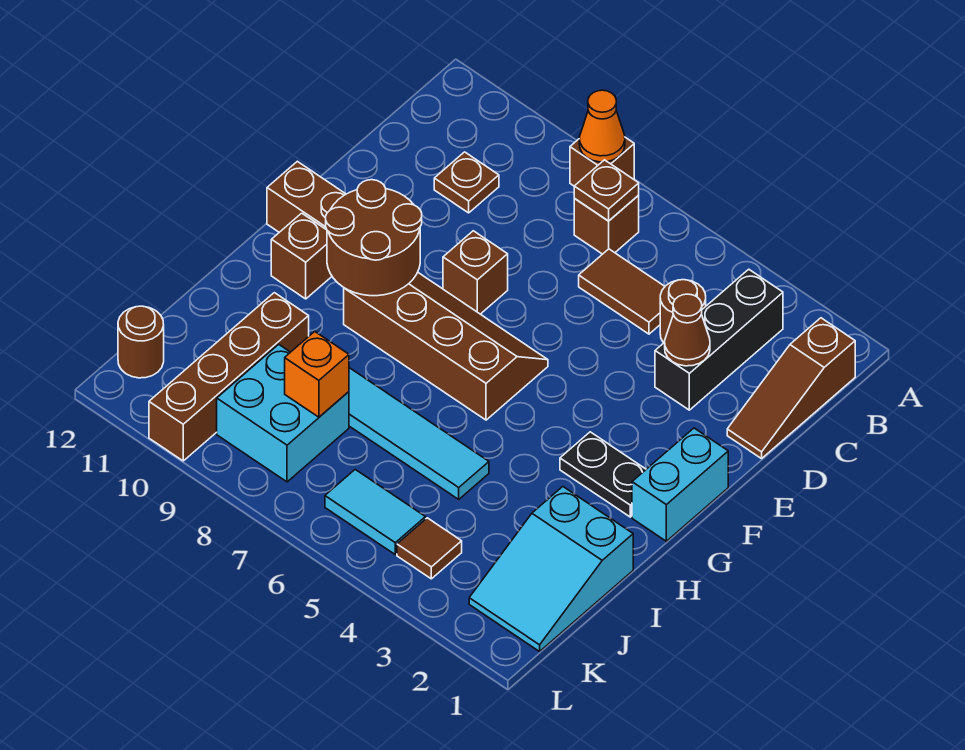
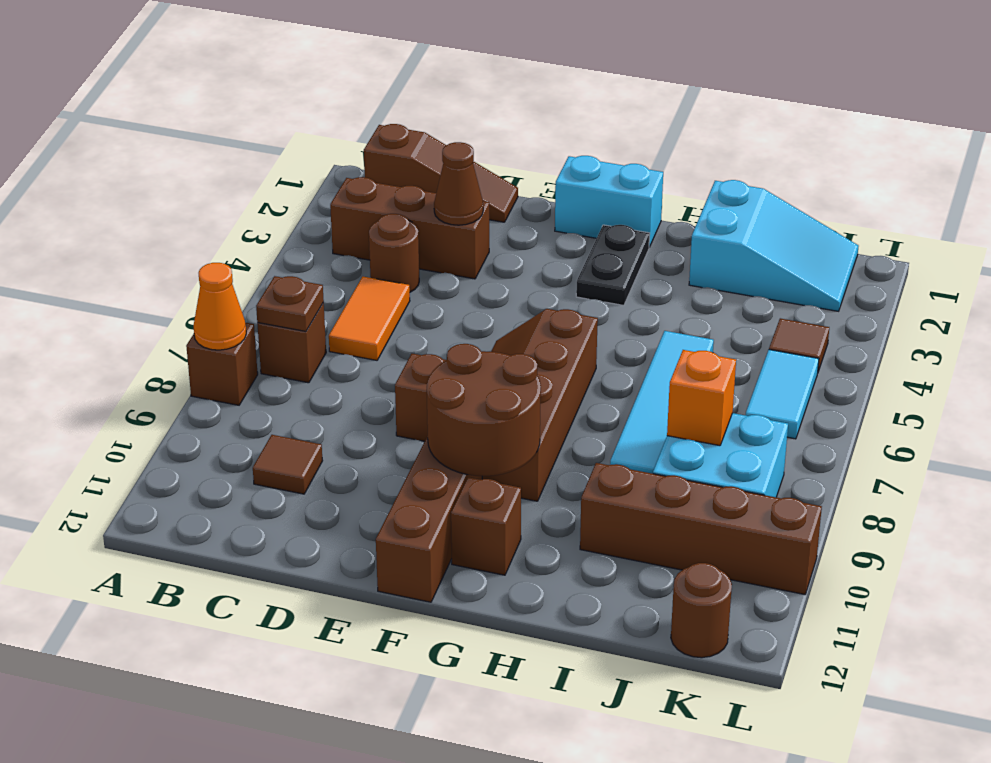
black 1x3 brick [655,269,783,410] -> brown 1x3 brick [330,177,489,279]
brown 1x2 tile [579,249,665,334] -> orange 1x2 tile [329,277,410,360]
brown 1x1 plate [434,152,499,213] -> brown 1x1 tile [253,435,323,494]

